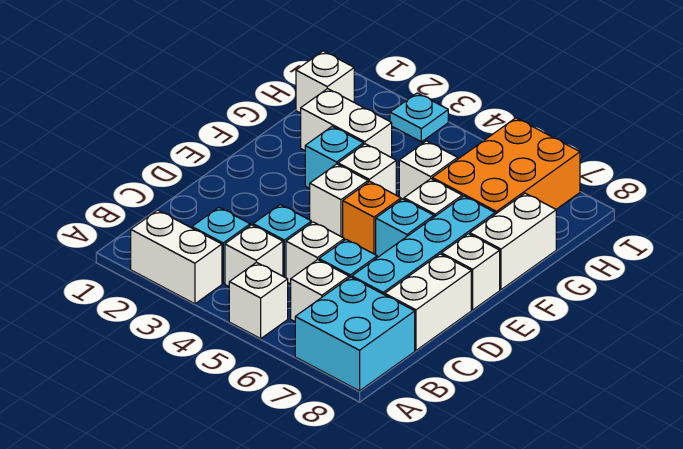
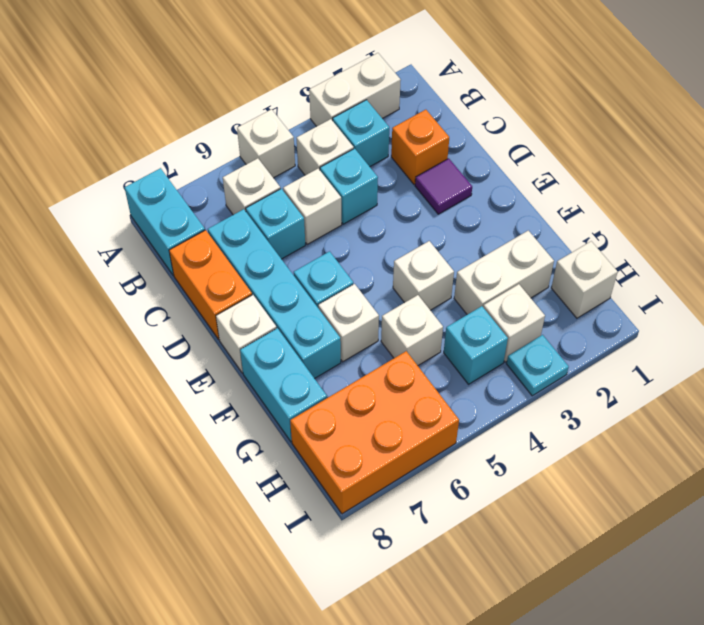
cyan 2x2 brick [295,277,415,391] -> cyan 1x2 brick [124,168,205,275]
white 1x2 brick [385,254,471,350] -> orange 1x2 brick [169,230,252,339]
none -> purple 1x1 tile [415,158,472,214]
white 1x1 brick [310,164,368,237] -> white 1x1 brick moved to [483,284,545,362]
orange 1x1 brick [343,181,401,255] -> orange 1x1 brick moved to [391,110,449,184]
cyan 1x1 brick [305,126,363,188] -> cyan 1x1 brick moved to [444,306,508,384]
white 1x2 brick [470,193,556,290] -> cyan 1x2 brick [240,328,327,442]
orange 2x3 brick [432,118,580,214] -> orange 2x3 brick turned to [290,351,459,514]

